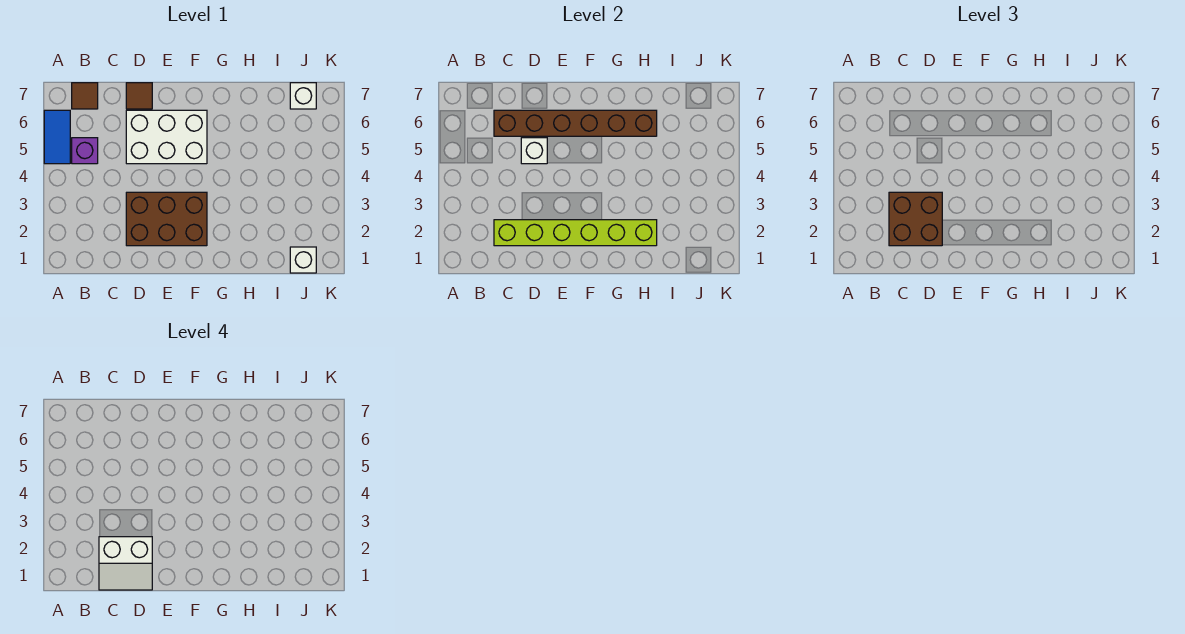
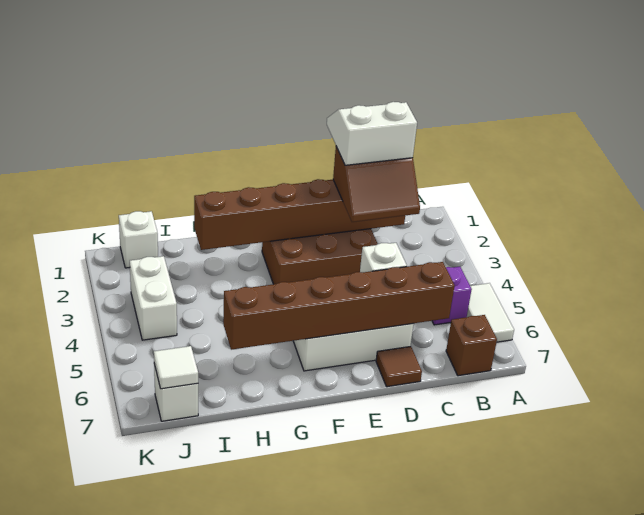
blue 1x2 tile [44,110,70,164] -> white 1x2 tile [467,283,514,342]
brown 1x1 tile [72,83,98,109] -> brown 1x1 brick [446,315,497,376]
lime 1x6 brick [494,220,657,246] -> brown 1x6 brick [194,179,405,250]
brown 2x2 brick [889,192,942,246] -> brown 2x2 slope [333,147,420,222]
none -> white 1x2 brick [130,256,177,340]
none -> white 1x1 tile [154,346,198,389]

